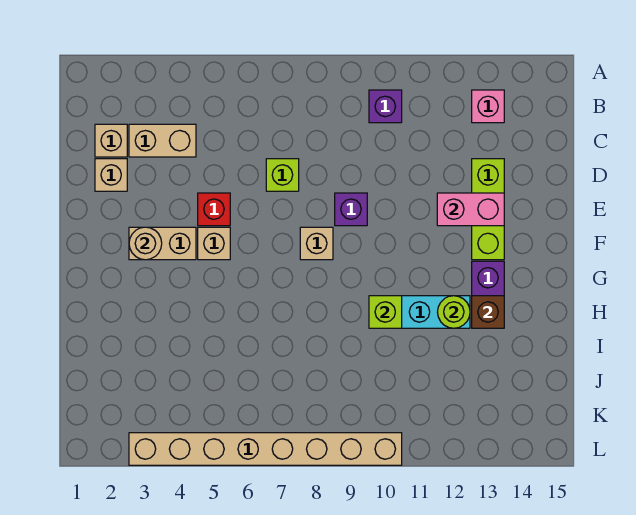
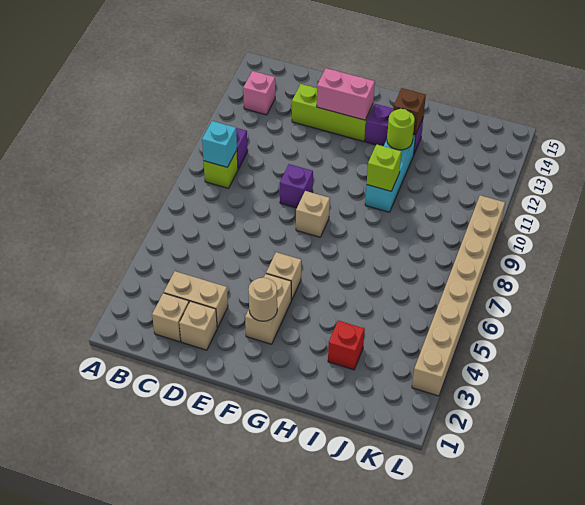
none -> cyan 1x1 brick [202,121,237,167]
tan 1x2 brick [129,124,196,157] -> tan 1x2 brick turned to [164,271,228,327]
lime 1x1 brick [266,159,299,191] -> lime 1x1 brick moved to [204,150,238,188]
red 1x1 brick [198,193,230,226] -> red 1x1 brick moved to [328,321,365,370]
pink 1x2 brick [437,193,504,226] -> pink 1x2 brick turned to [317,68,375,120]

